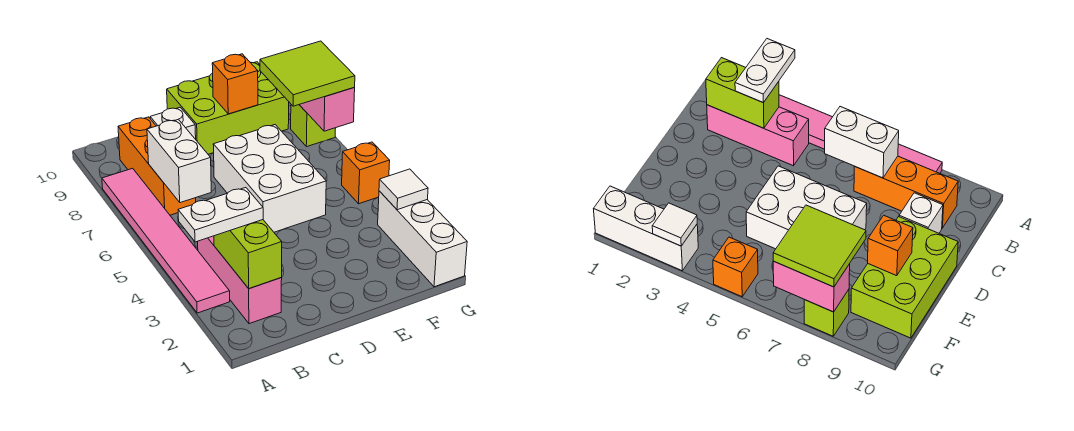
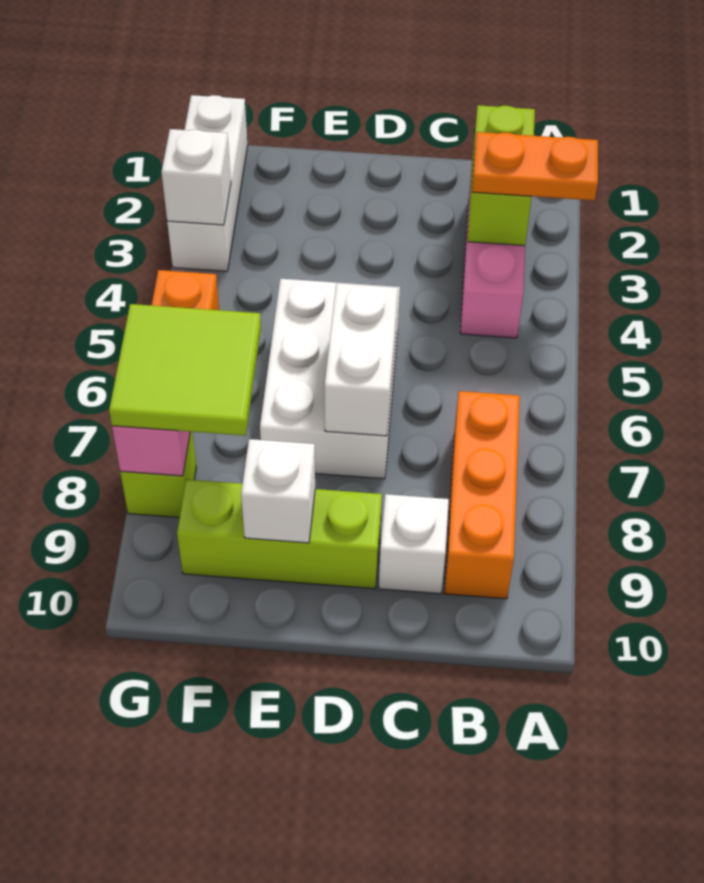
pink 1x6 tile [102,168,230,313] -> none
white 1x2 plate [178,188,263,242] -> orange 1x2 plate [472,132,598,201]
white 1x2 brick [147,119,211,203] -> white 1x2 brick moved to [325,283,398,436]
lime 2x3 brick [167,62,289,154] -> lime 1x3 brick [177,479,382,589]
orange 1x1 brick [212,54,258,114] -> white 1x1 brick [241,439,315,543]
white 1x1 tile [379,169,428,210] -> white 1x1 brick [161,129,231,225]

